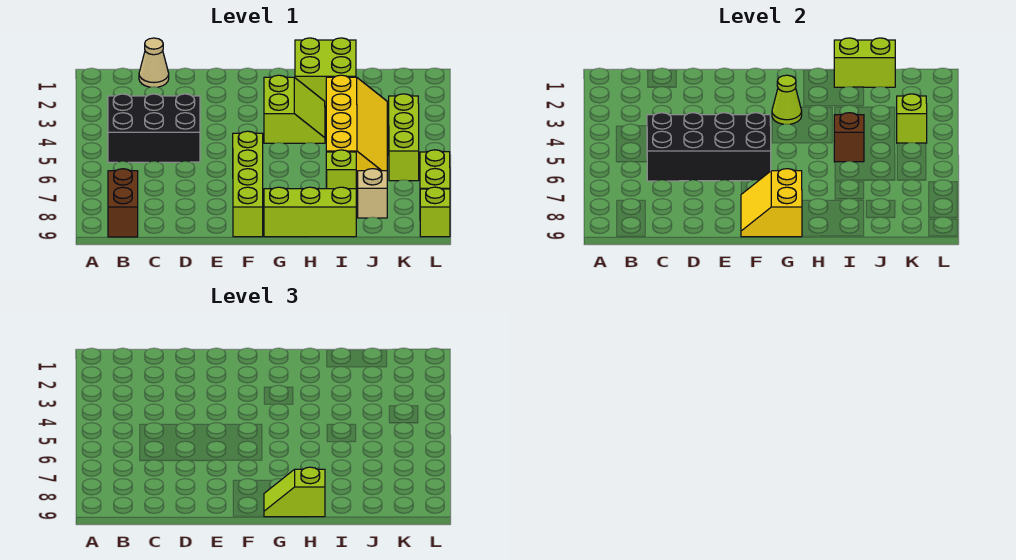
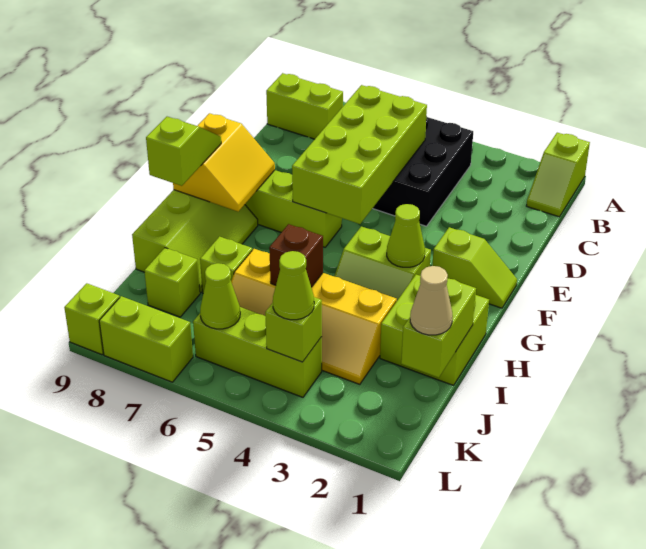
none -> lime 1x2 slope [526,133,590,217]
brown 1x2 brick [108,169,138,237] -> lime 1x2 brick [266,73,343,139]
tan 1x1 cone [139,38,169,87] -> tan 1x1 cone moved to [410,266,453,335]
black 2x4 brick [647,113,771,181] -> lime 2x4 brick [292,85,427,224]
none -> lime 1x2 slope [432,227,517,308]
yellow 2x2 slope [741,169,802,237] -> yellow 2x2 slope turned to [173,113,275,211]
tan 1x1 brick [358,169,387,218] -> lime 1x1 brick [144,248,200,317]
none -> lime 1x1 cone [273,251,314,320]
none -> lime 1x1 cone [200,263,240,329]

